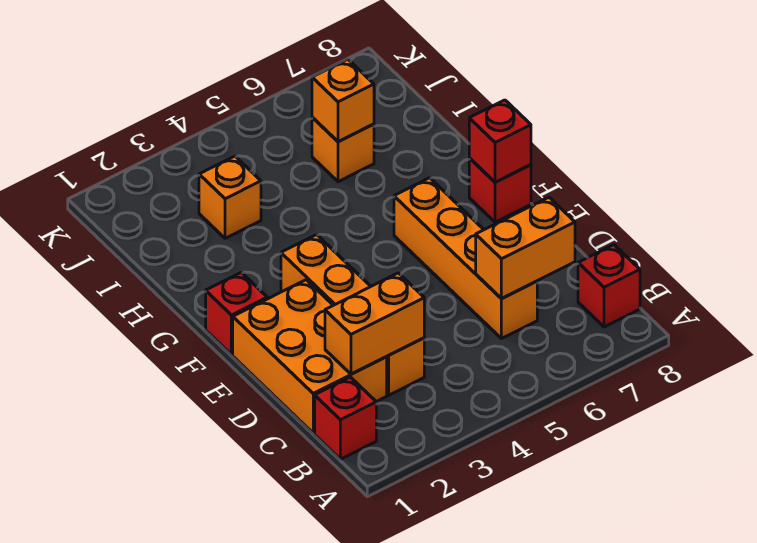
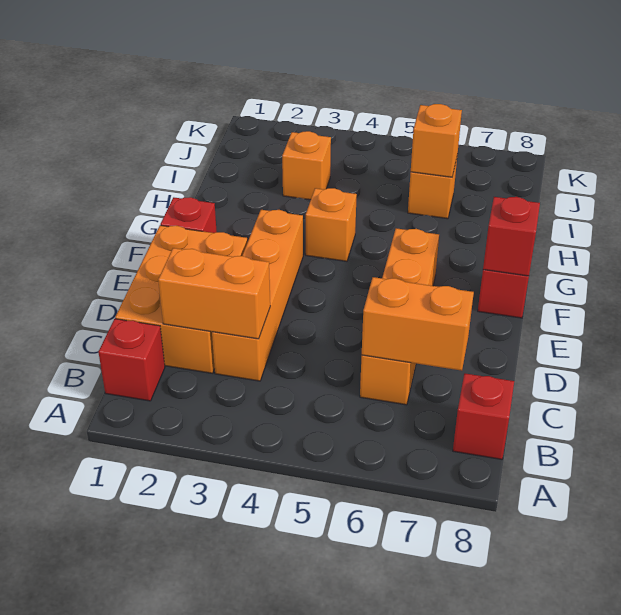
none -> orange 1x1 brick [306,188,357,261]

